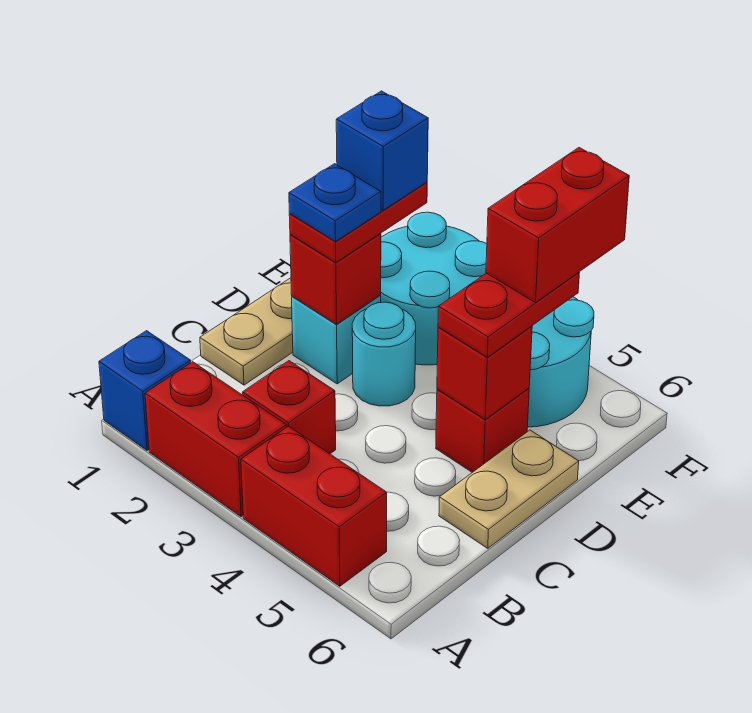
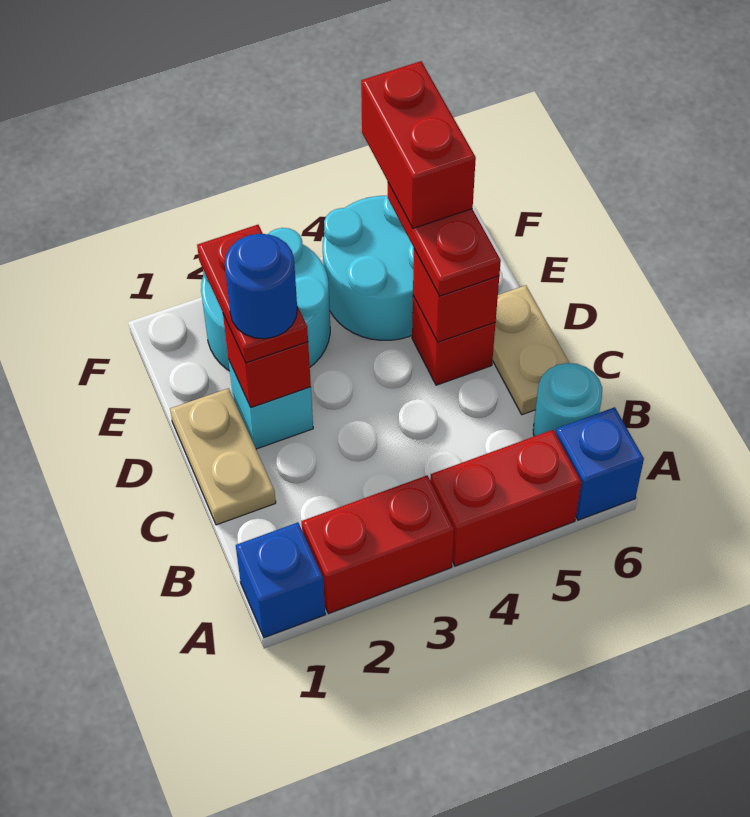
red 1x1 brick [242,361,336,454] -> none
blue 1x1 plate [289,164,381,242] -> blue 1x1 round brick [225,234,297,339]
cyan 1x1 round brick [352,302,416,406] -> cyan 1x1 round brick moved to [533,363,602,436]
blue 1x1 brick [336,91,428,210] -> blue 1x1 brick moved to [556,407,644,520]

